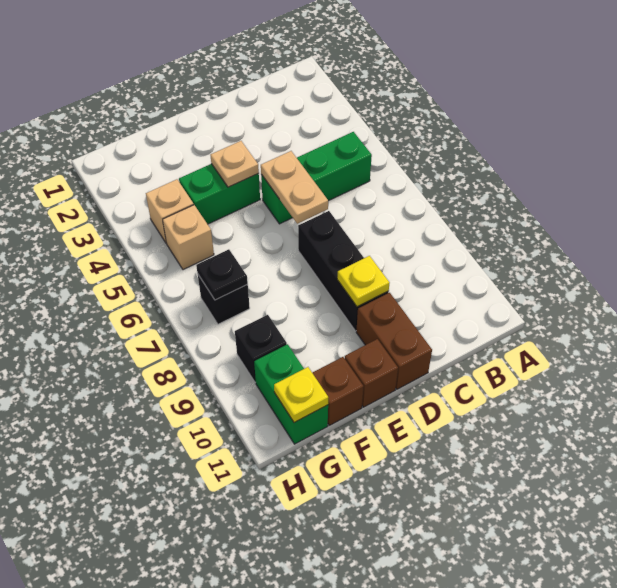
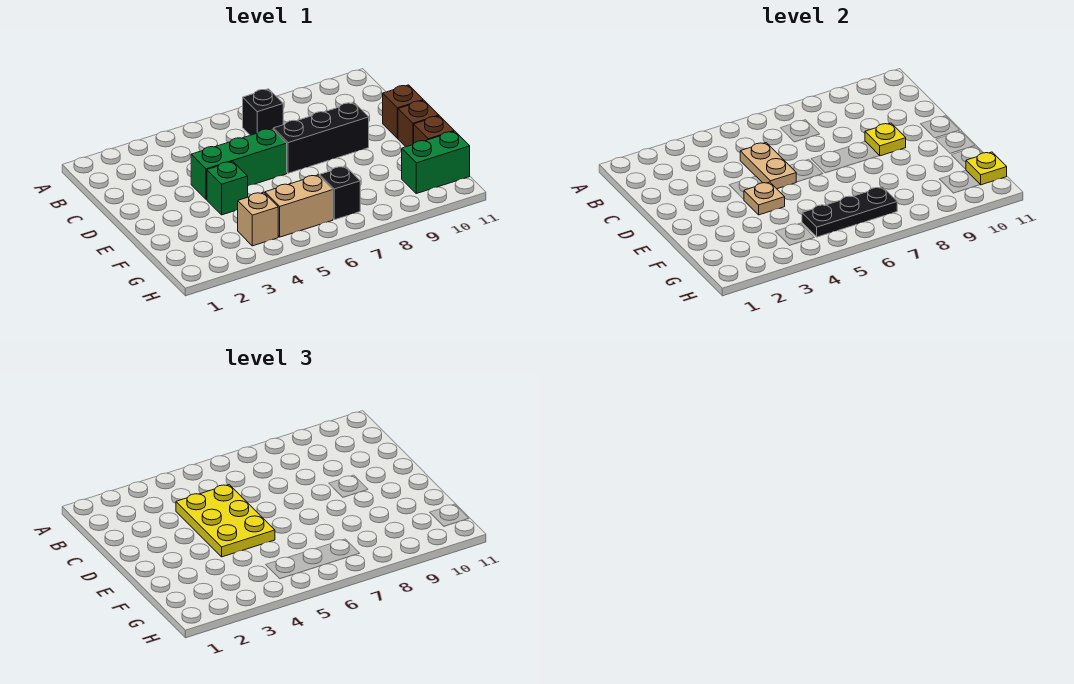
green 1x3 brick [261,132,372,224] -> green 1x3 brick turned to [191,129,287,200]
none -> yellow 2x3 plate [176,485,275,557]
tan 1x2 plate [261,151,328,224] -> tan 1x2 plate turned to [740,143,796,189]
brown 1x2 brick [356,293,432,389] -> brown 1x1 brick [383,85,423,138]
green 1x2 brick [179,164,260,224] -> green 1x1 brick [207,161,248,215]
tan 1x1 brick [163,205,214,270] -> tan 1x2 brick [265,175,333,237]
black 1x1 plate [196,249,248,300] -> black 1x3 plate [802,187,897,237]
black 1x1 brick [235,315,287,382] -> black 1x1 brick moved to [243,89,283,135]

